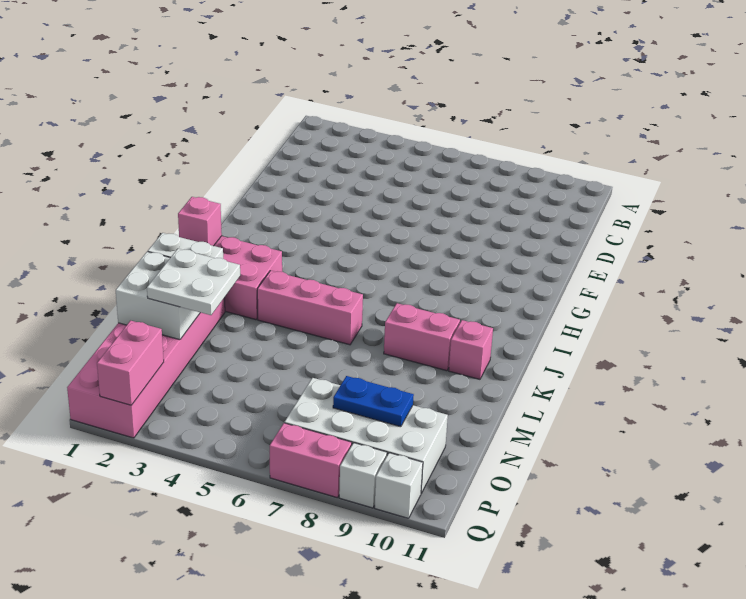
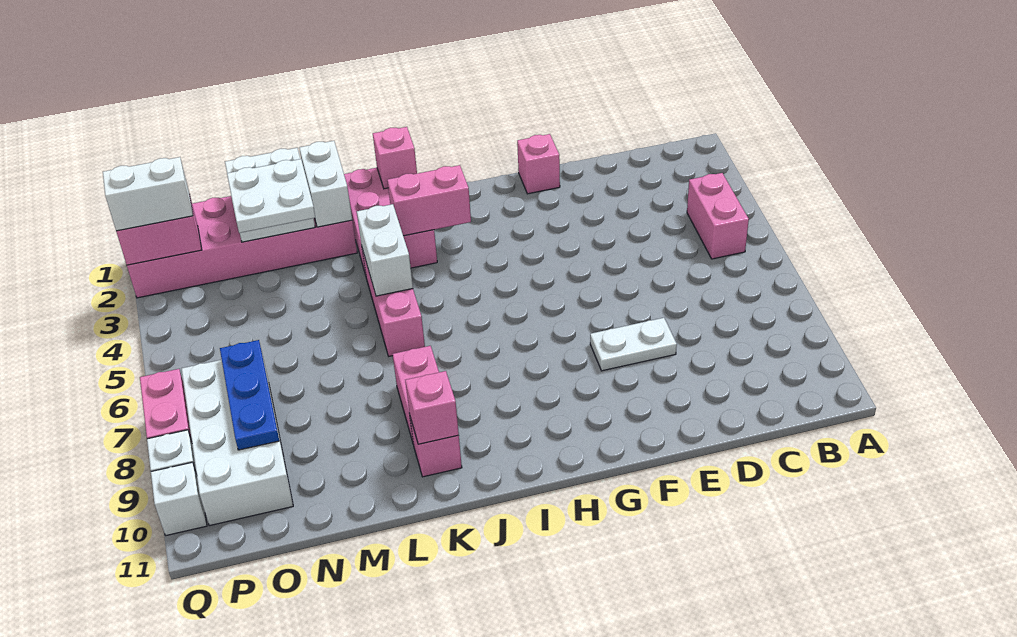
none -> pink 1x2 brick [687,173,749,259]
none -> white 1x2 plate [590,318,677,371]
none -> pink 1x1 brick [517,134,560,194]
none -> pink 1x2 brick [387,165,471,236]
none -> white 1x2 brick [357,204,413,296]
none -> pink 1x1 brick [405,371,459,444]
blue 1x2 plate [333,376,414,427] -> blue 1x3 plate [220,340,279,450]
none -> white 1x2 brick [103,157,193,231]

